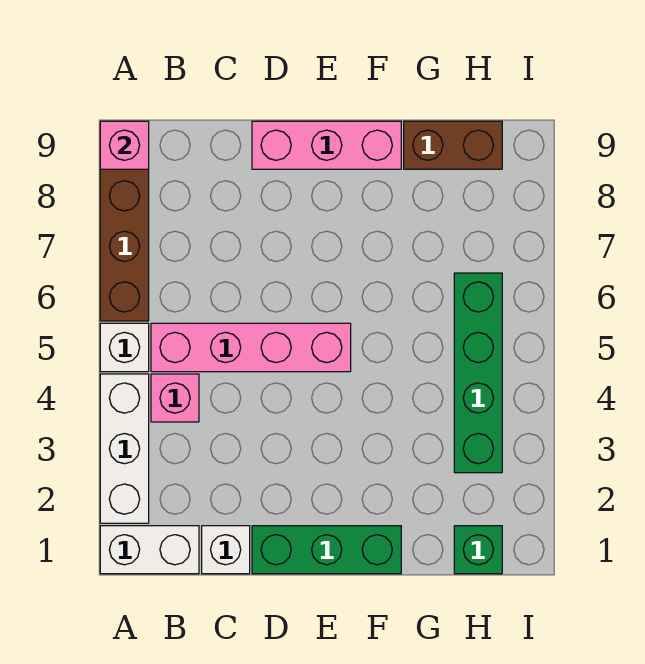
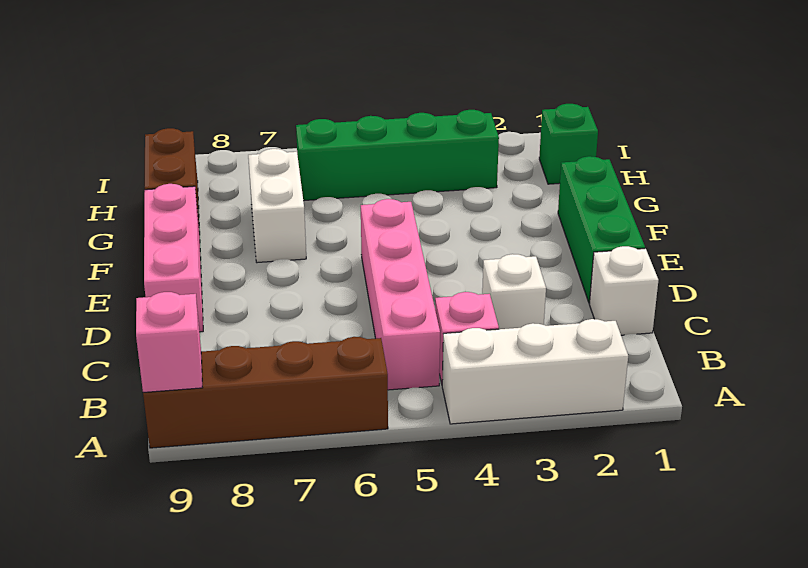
white 1x2 brick [100,526,199,574] -> white 1x2 brick moved to [248,149,306,263]
white 1x1 brick [100,323,149,372] -> white 1x1 brick moved to [482,254,546,329]

